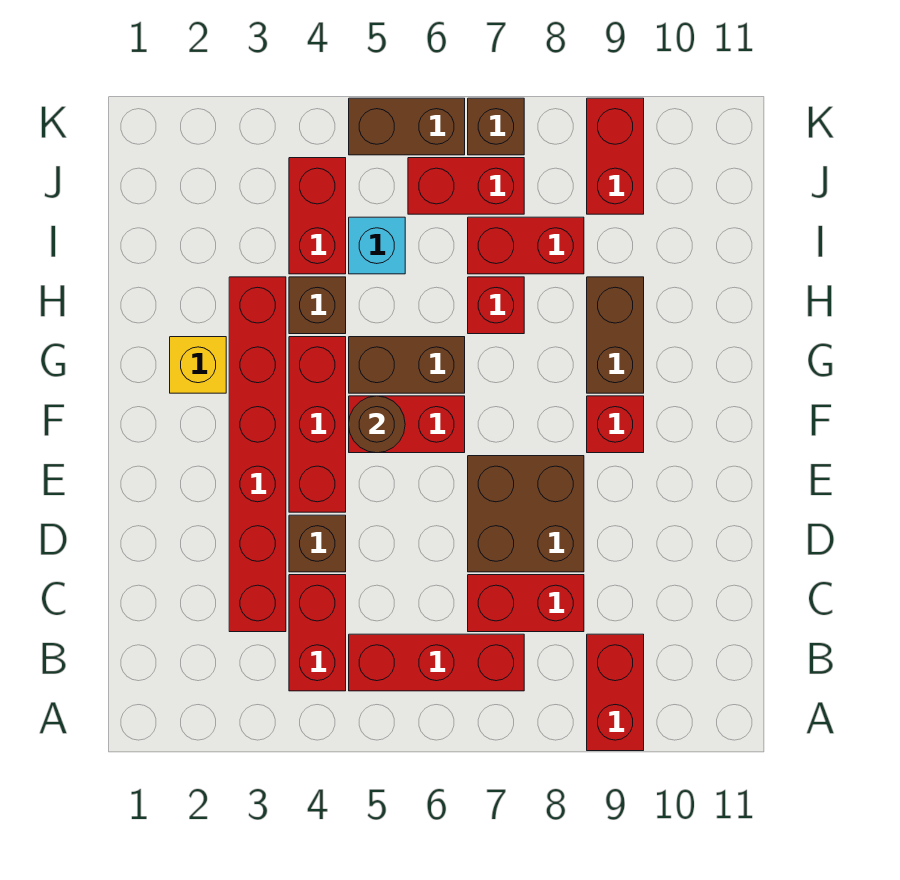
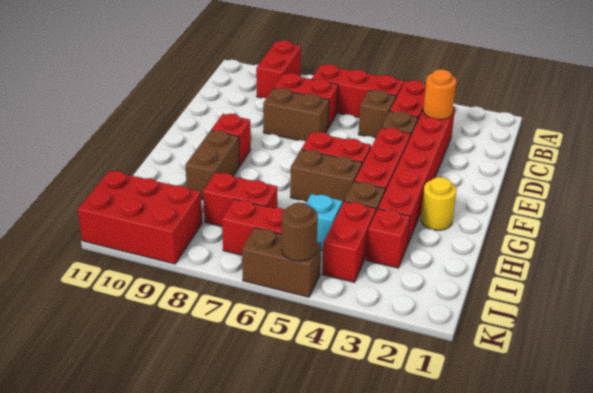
none -> orange 1x1 round brick [423,69,456,120]
brown 2x2 brick [468,456,584,572] -> brown 1x2 brick [263,88,329,141]
brown 1x1 round brick [349,396,405,453] -> brown 1x1 round brick moved to [282,202,318,261]
yellow 1x1 brick [170,337,226,393] -> yellow 1x1 round brick [421,177,457,230]
red 1x1 brick [468,277,524,334] -> red 1x1 brick moved to [366,209,410,268]
red 1x2 brick [587,98,644,214] -> red 2x3 brick [78,171,202,264]
brown 1x1 brick [468,98,524,155] -> brown 1x1 brick moved to [358,90,396,138]

